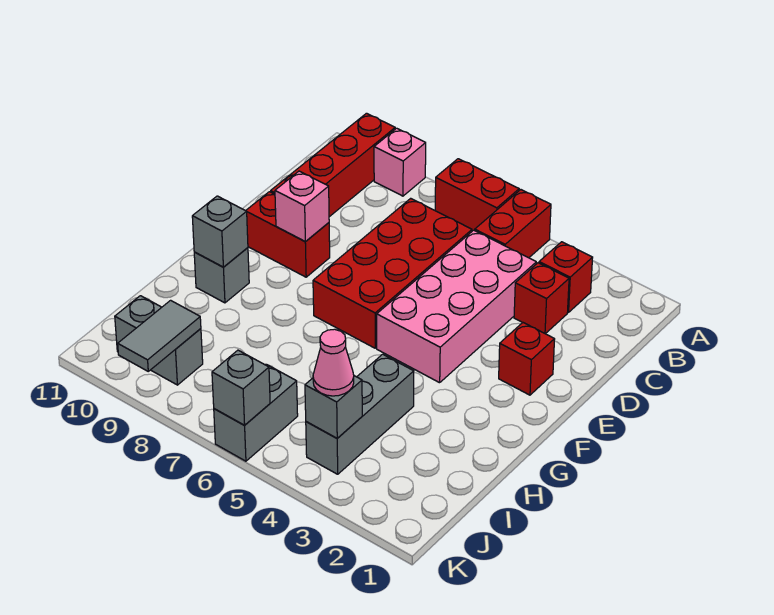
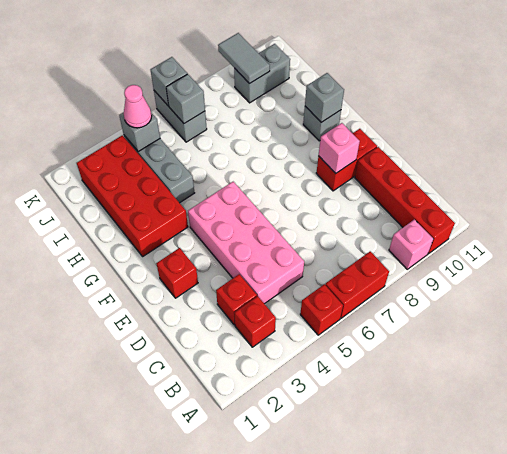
red 1x2 brick [475,190,551,258] -> red 1x1 brick [300,284,343,335]
red 2x4 brick [313,198,472,348] -> red 2x4 brick moved to [77,135,188,256]
none -> grey 1x1 brick [166,74,205,124]

